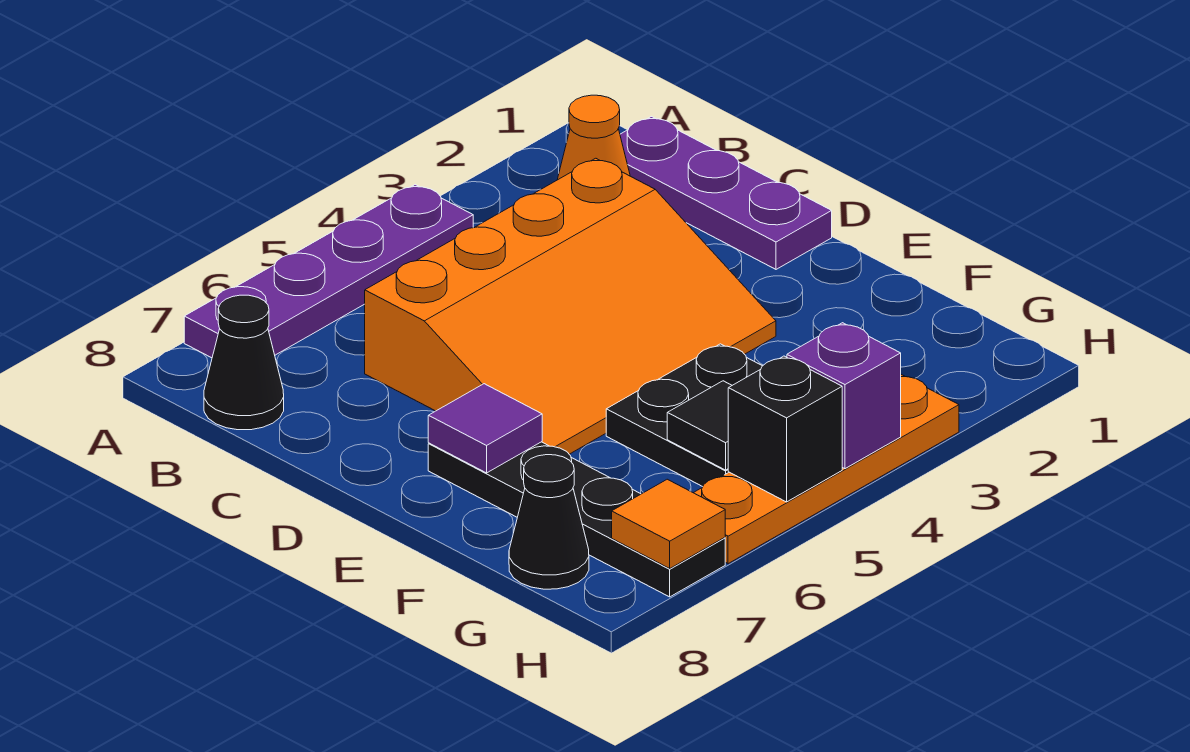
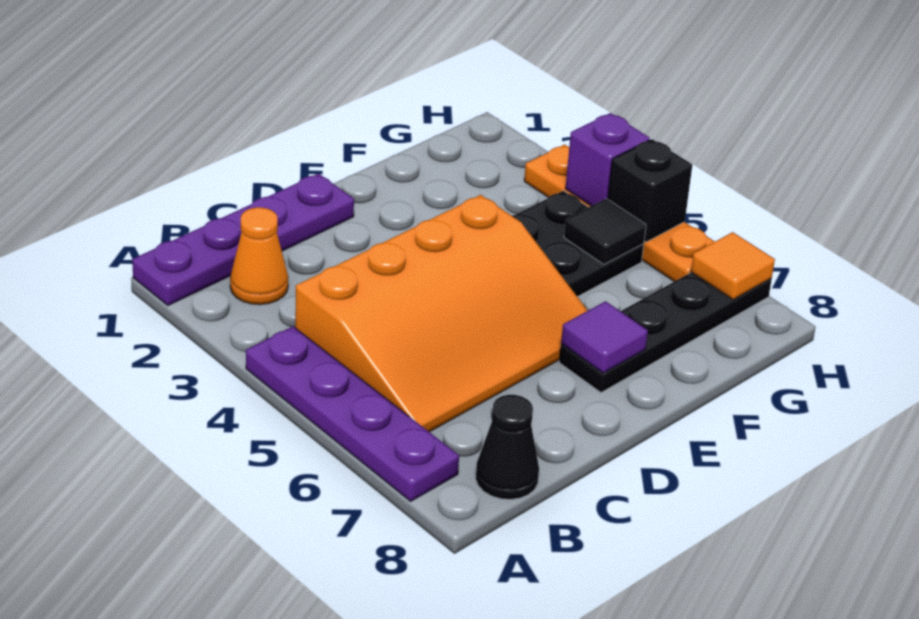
purple 1x3 plate [620,117,832,269] -> purple 1x4 plate [132,173,354,306]
orange 3x4 slope [365,158,776,454] -> orange 3x4 slope turned to [295,195,588,432]
black 1x1 cone [509,455,589,589] -> none

